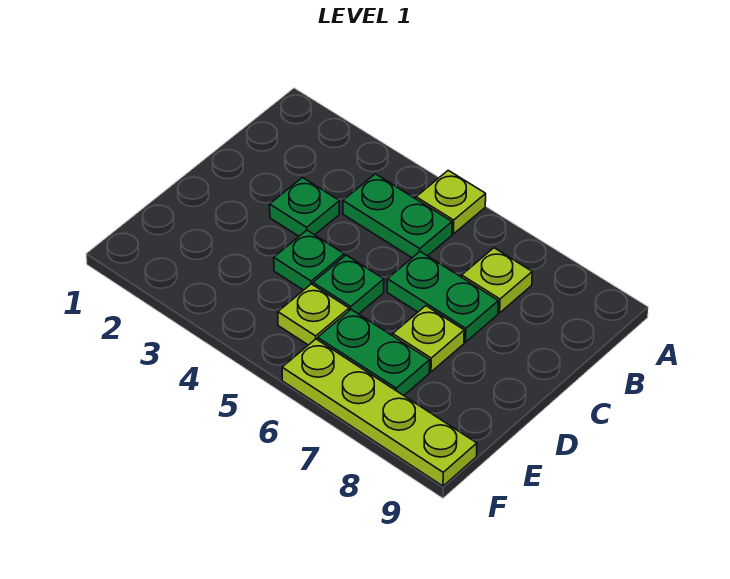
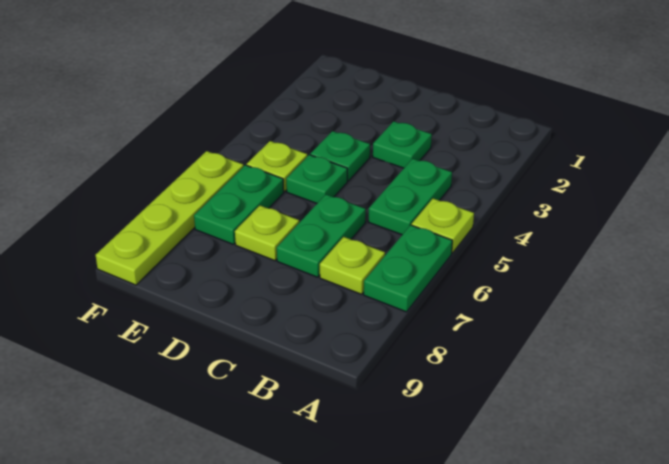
none -> green 1x2 plate [364,225,452,312]

